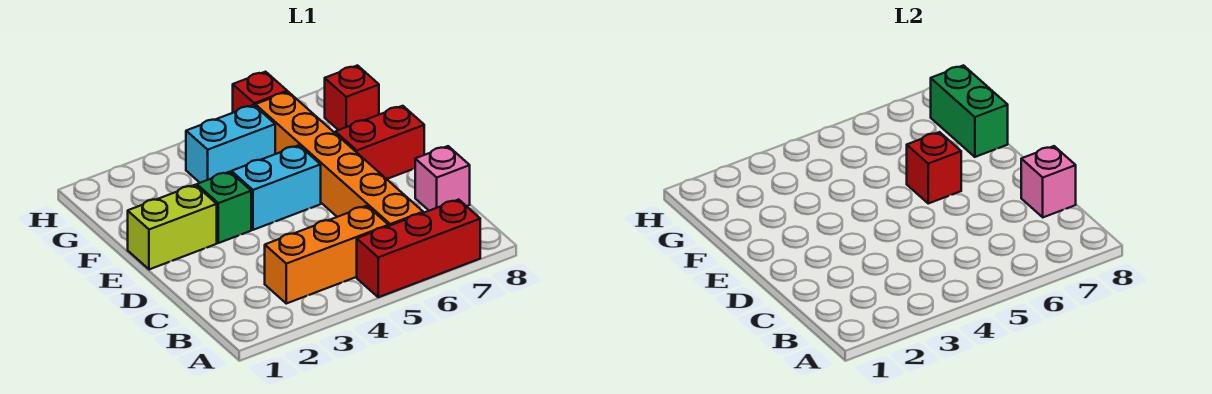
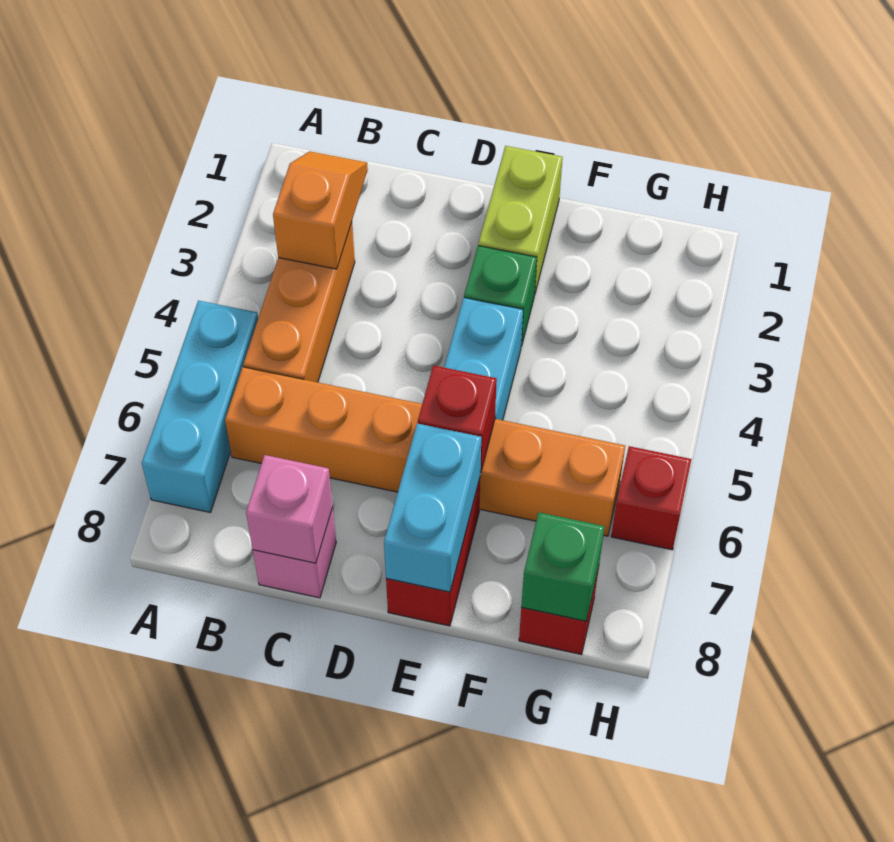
red 1x3 brick [357,200,480,297] -> cyan 1x3 brick [142,301,258,513]
none -> orange 1x2 slope [273,151,368,269]
green 1x2 brick [931,65,1008,157] -> green 1x1 brick [521,512,605,621]
cyan 1x2 brick [186,105,275,183] -> cyan 1x2 brick moved to [384,423,481,592]

